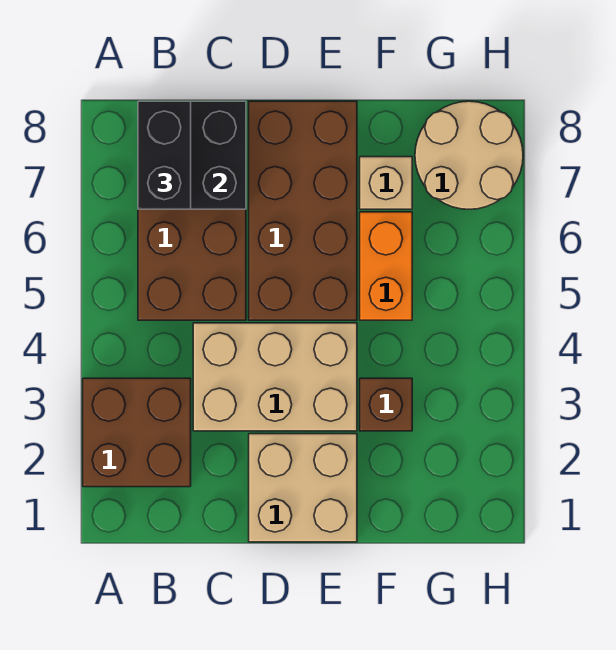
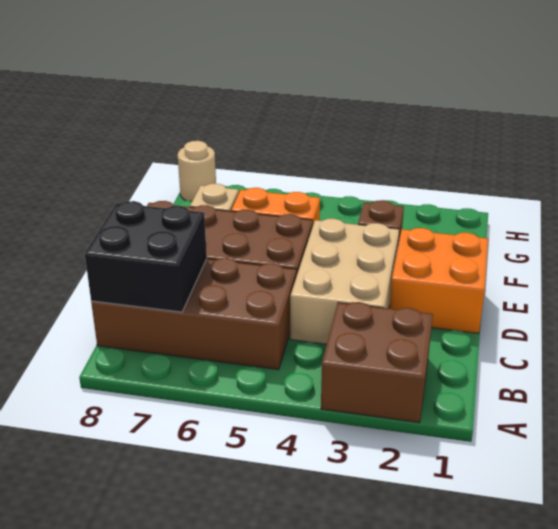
black 1x2 brick [138,101,191,209] -> none
tan 2x2 brick [249,434,357,542] -> orange 2x2 brick [390,228,488,333]
tan 2x2 round brick [415,101,523,209] -> tan 1x1 round brick [178,141,216,201]

